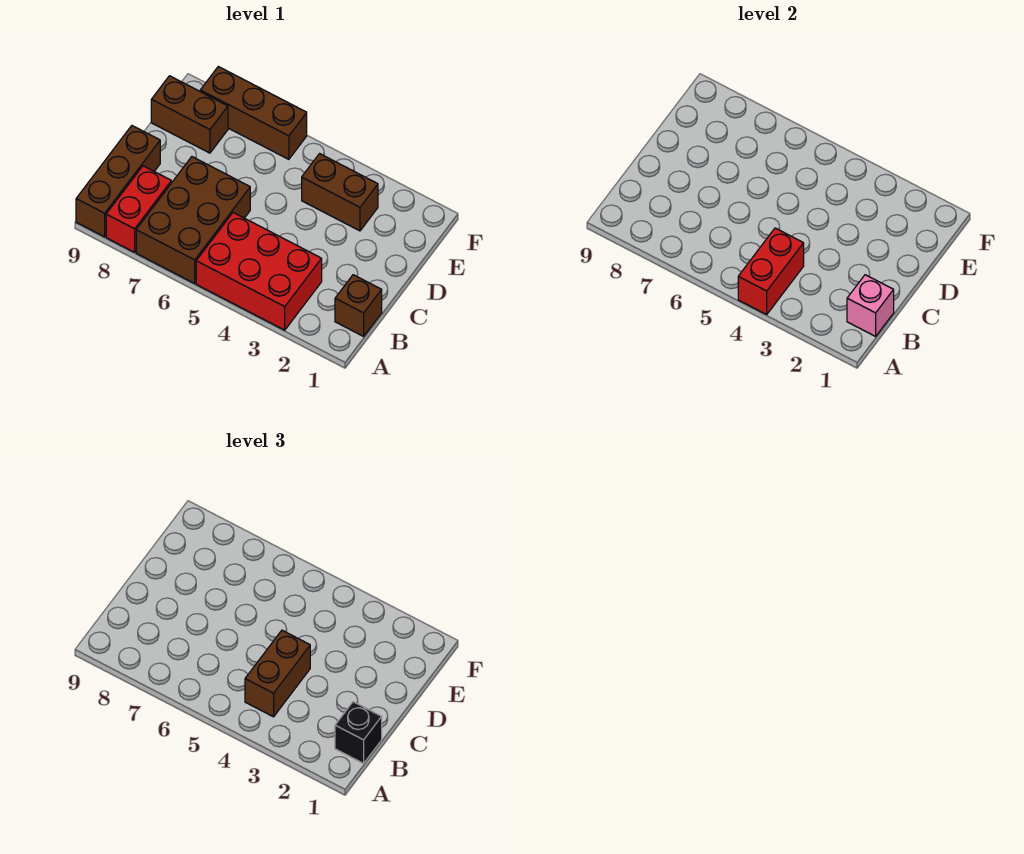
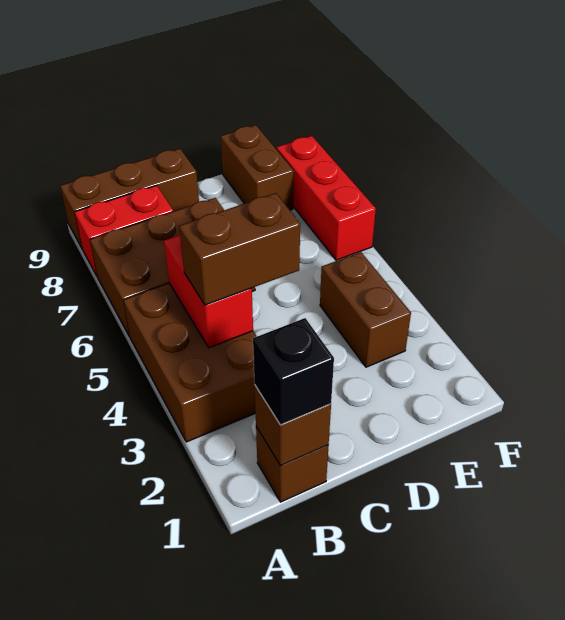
red 2x3 brick [196,213,322,330] -> brown 2x3 brick [123,284,257,442]
red 1x2 brick [738,228,804,314] -> red 1x2 brick turned to [164,235,253,348]
pink 1x1 brick [847,275,894,336] -> brown 1x1 brick [255,386,331,466]
brown 1x3 brick [200,67,307,159] -> red 1x3 brick [277,136,376,260]

